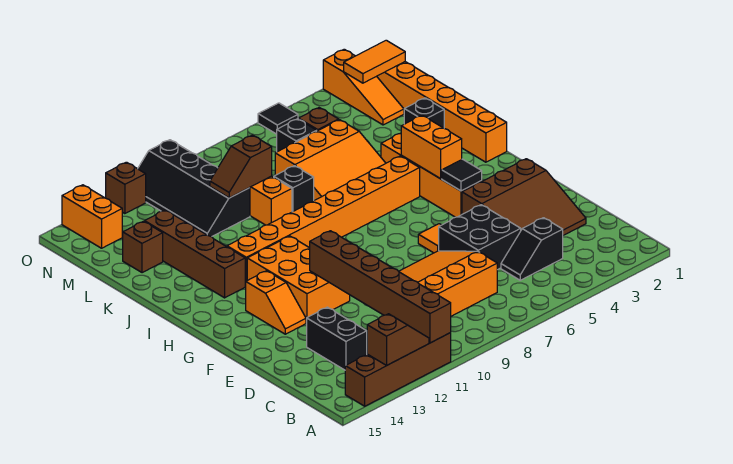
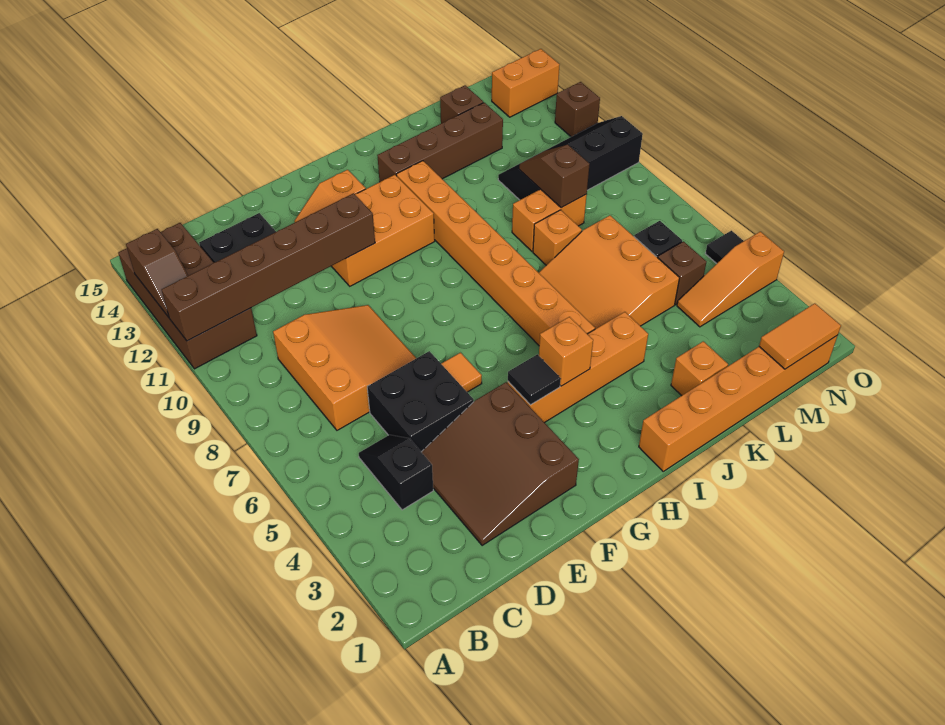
brown 1x4 brick [345,333,451,406] -> brown 2x4 brick [118,223,257,369]
orange 1x2 brick [401,115,462,179] -> orange 1x1 brick [539,317,593,386]
black 1x1 brick [404,98,444,128] -> orange 1x1 brick [671,341,728,396]
black 1x1 brick [274,166,314,212] -> orange 1x1 brick [533,210,582,265]
orange 1x3 slope [323,49,404,125] -> orange 1x3 slope moved to [677,232,784,327]
orange 1x2 tile [344,40,405,83] -> orange 1x2 tile turned to [759,303,841,369]

